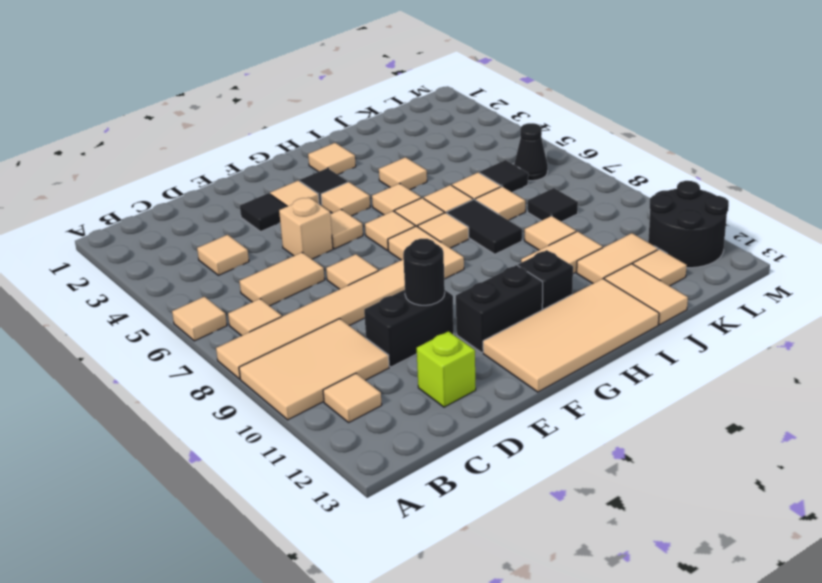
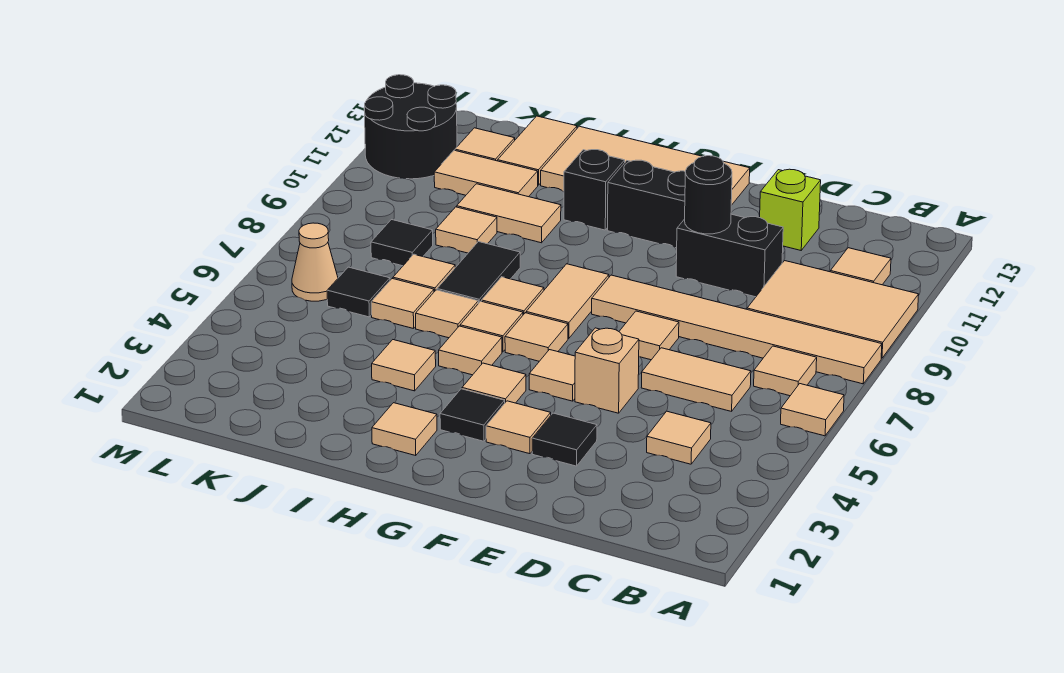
black 1x1 cone [514,123,548,181] -> tan 1x1 cone [292,223,338,301]

